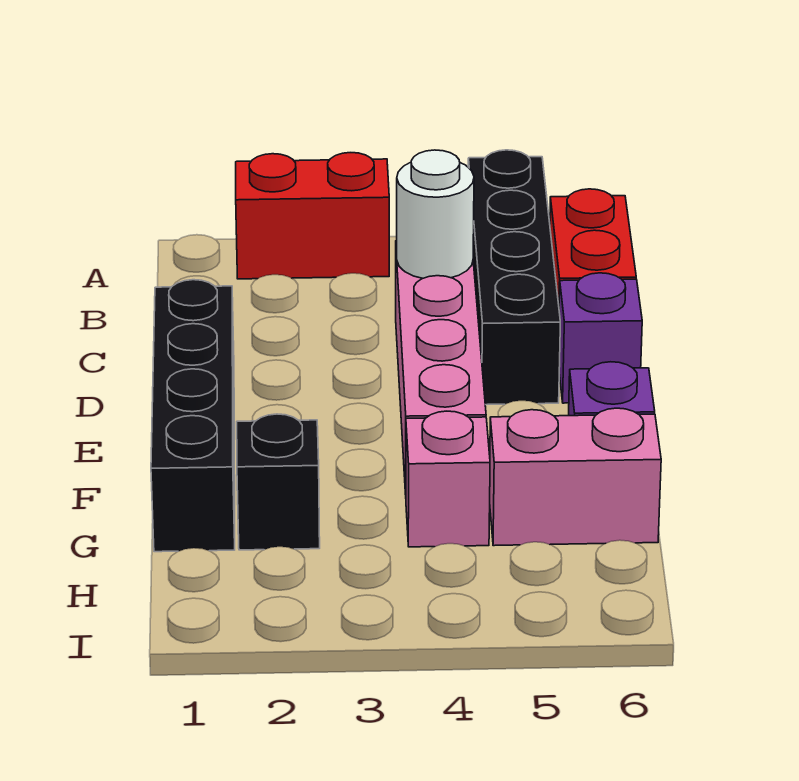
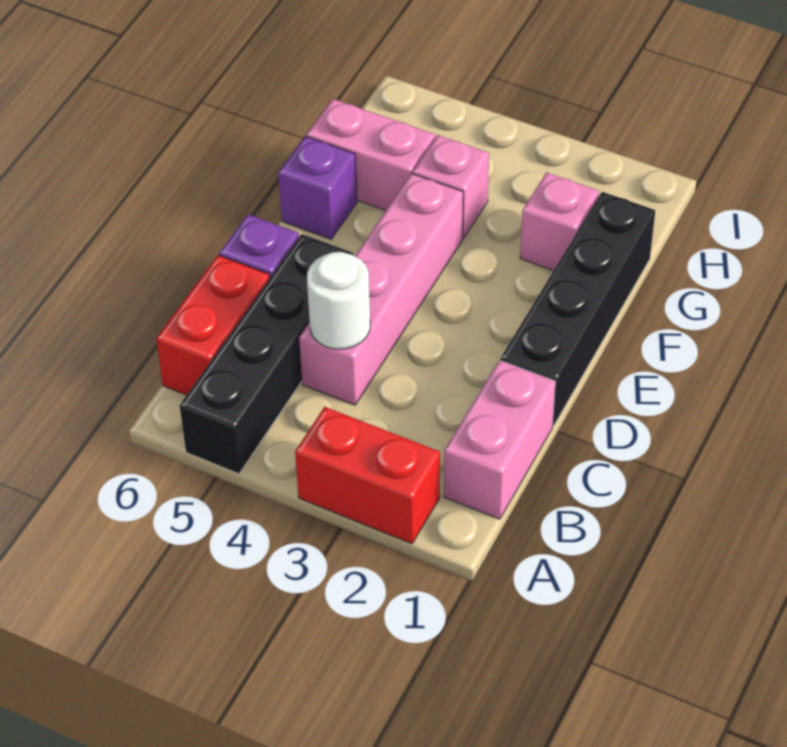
none -> pink 1x2 brick [444,360,556,519]
black 1x1 brick [237,414,320,550] -> pink 1x1 brick [520,173,599,271]

